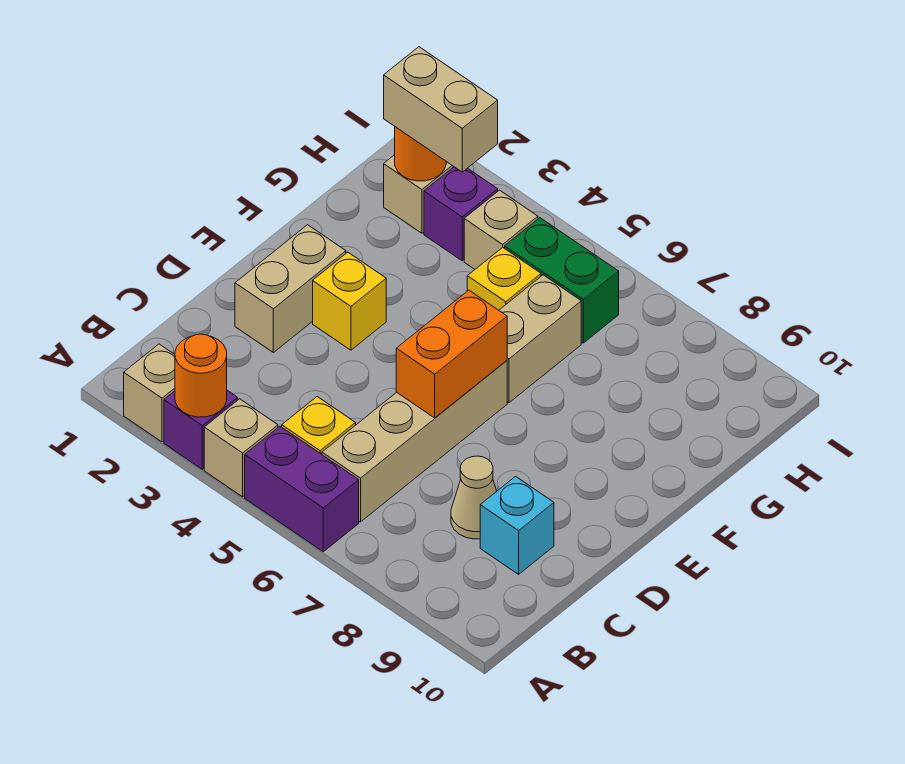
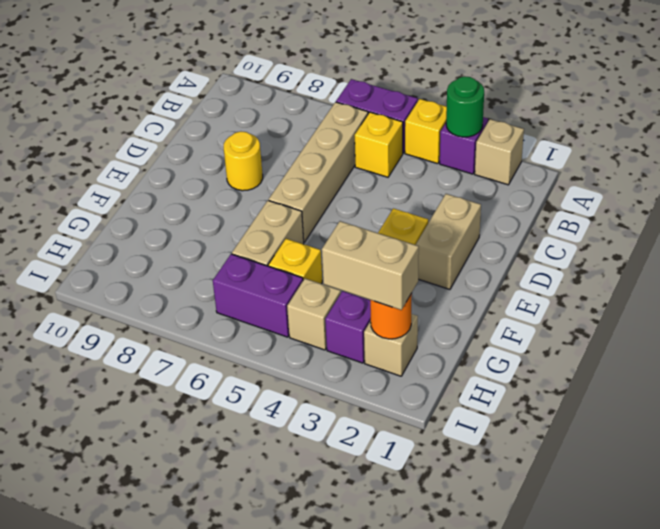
orange 1x1 round brick [175,334,227,417] -> green 1x1 round brick [446,76,484,137]
tan 1x1 brick [204,399,278,497] -> yellow 1x1 brick [405,99,447,164]
tan 1x1 cone [451,456,497,539] -> none
cyan 1x1 brick [480,476,554,574] -> none
orange 1x2 brick [396,290,507,418] -> none
none -> yellow 1x1 round brick [224,131,263,191]
green 1x2 brick [505,218,619,343] -> purple 1x2 brick [213,254,303,337]

